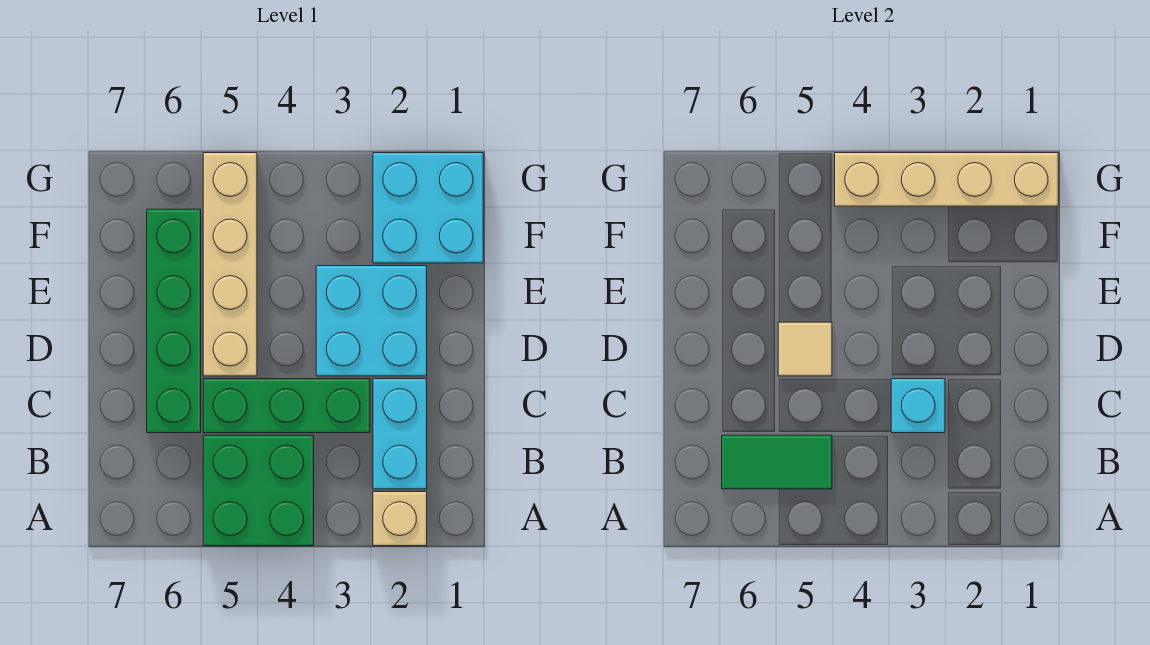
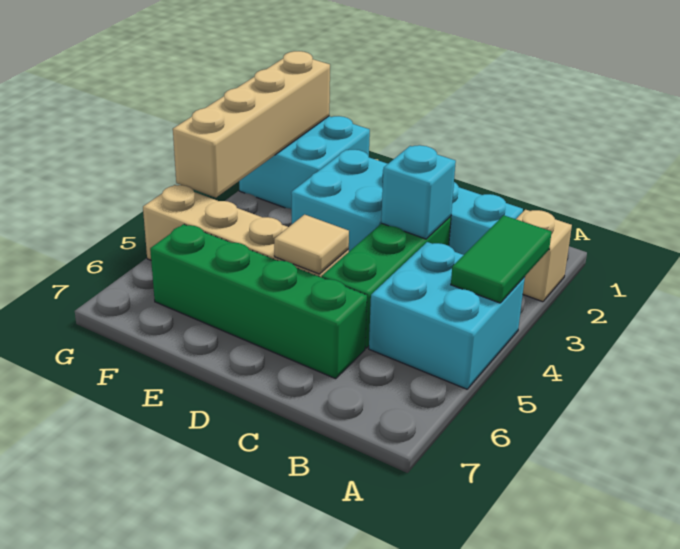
green 2x2 brick [203,435,314,546] -> cyan 2x2 brick [369,242,525,389]
green 1x2 tile [722,435,832,489] -> green 1x2 tile moved to [451,215,552,303]

